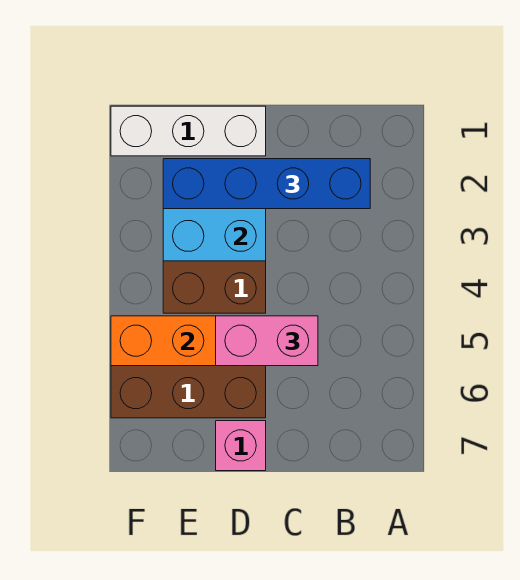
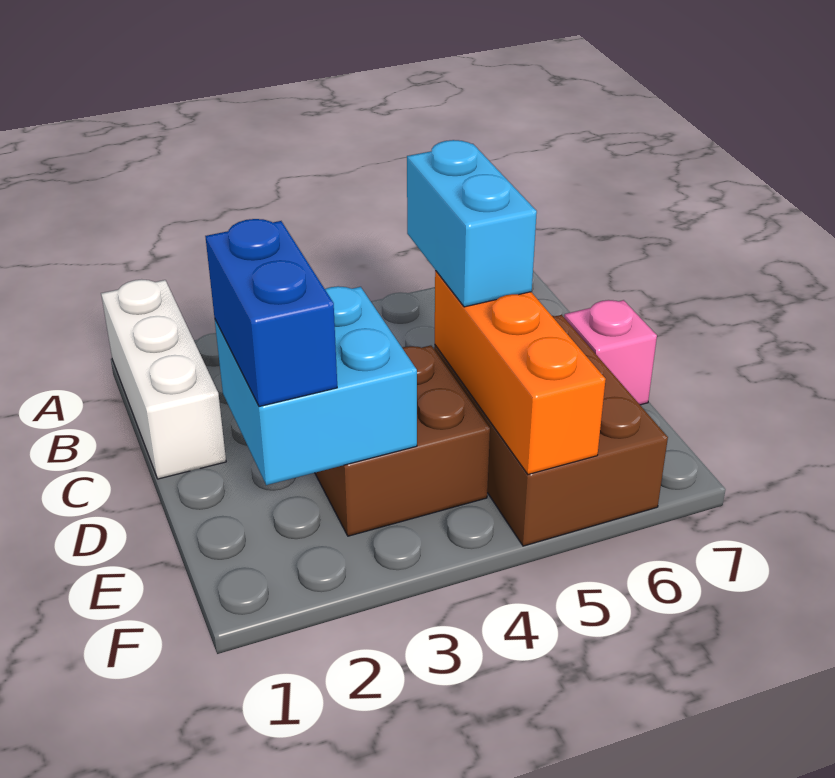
blue 1x4 brick [163,159,370,209] -> blue 1x2 brick [205,219,337,407]
pink 1x2 brick [216,316,318,366] -> cyan 1x2 brick [407,140,537,307]
white 1x3 brick [111,106,266,156] -> white 1x3 brick moved to [101,279,226,479]

